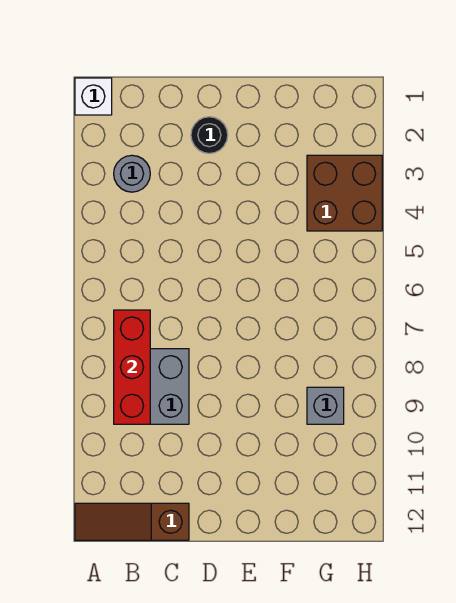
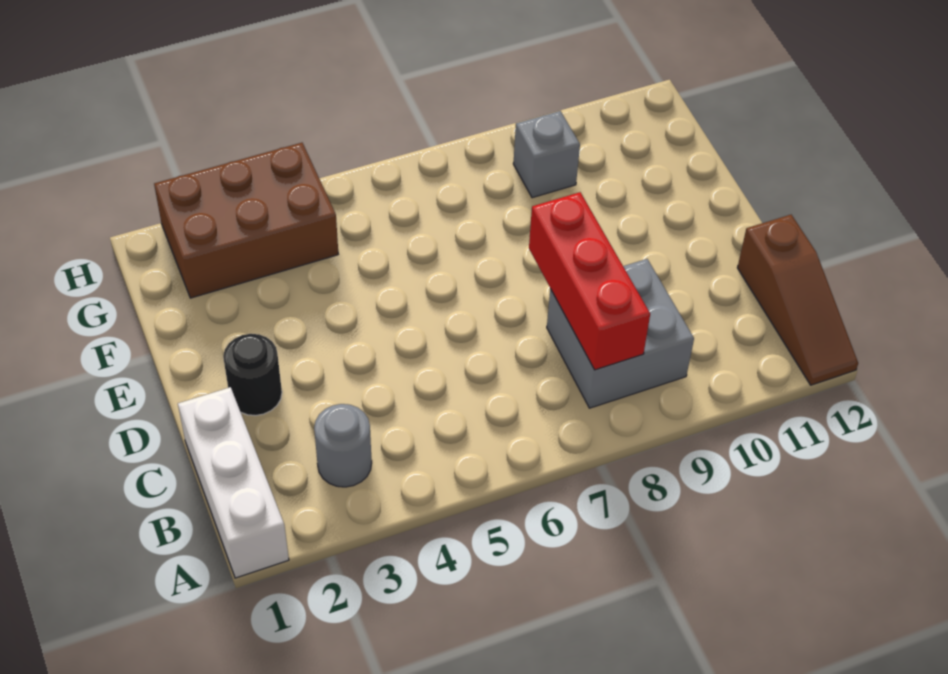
white 1x1 brick [75,78,112,115] -> white 1x3 brick [178,387,289,578]
red 1x3 brick [114,310,150,424] -> red 1x3 brick turned to [529,192,650,370]
brown 2x2 brick [307,155,382,231] -> brown 2x3 brick [154,143,338,298]

